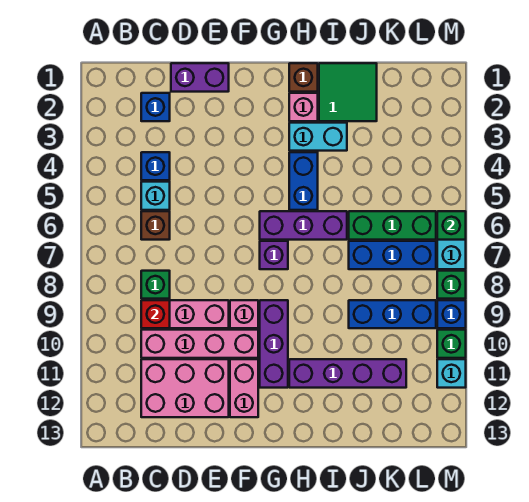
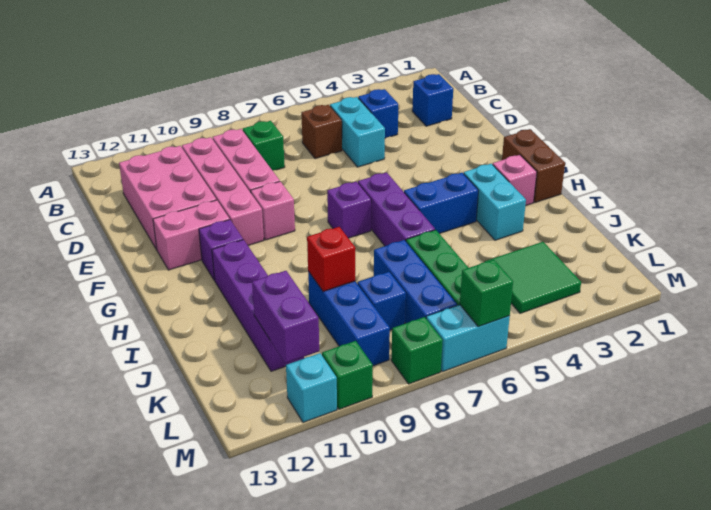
cyan 1x1 brick [141,182,170,210] -> cyan 1x2 brick [330,97,385,167]
red 1x1 brick [141,300,170,328] -> red 1x1 brick moved to [307,227,355,292]
purple 1x2 brick [171,63,229,92] -> purple 1x2 brick moved to [252,271,319,363]
purple 1x3 brick [260,300,288,388] -> purple 1x1 brick [199,220,243,280]
brown 1x1 brick [289,63,318,92] -> brown 1x2 brick [502,129,565,203]
green 2x2 tile [319,63,377,121] -> green 2x2 tile moved to [485,242,581,313]
blue 1x1 brick [437,300,466,328] -> blue 1x1 brick moved to [358,272,406,330]

